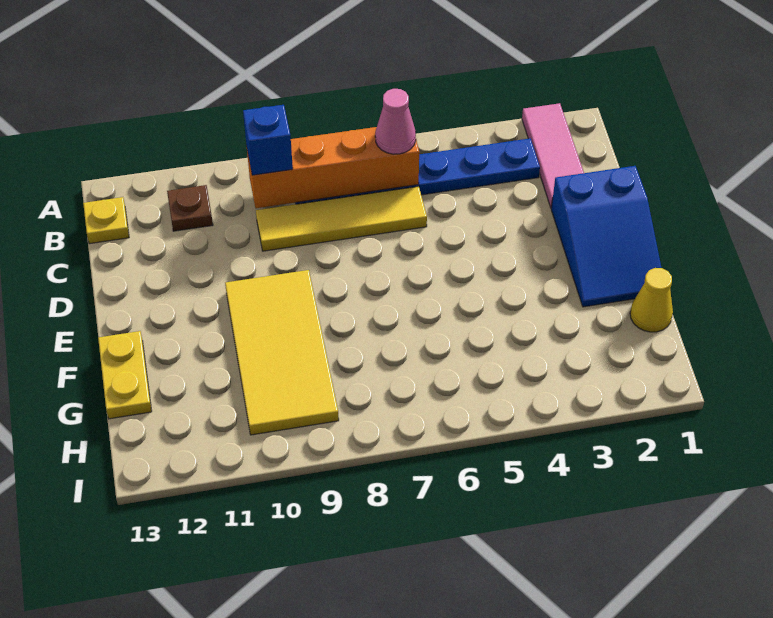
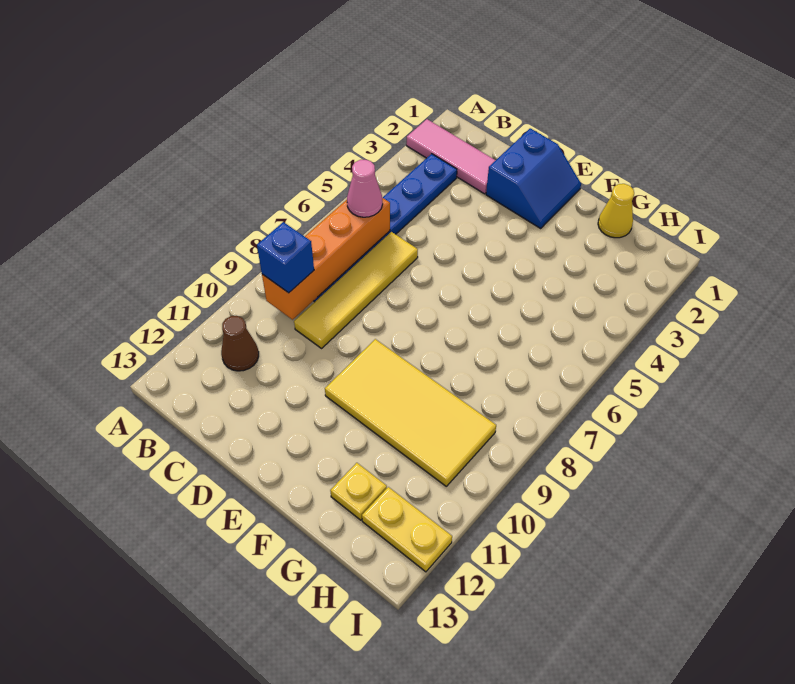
brown 1x1 plate [167,185,213,231] -> brown 1x1 cone [221,316,259,371]
yellow 1x1 plate [83,197,129,244] -> yellow 1x1 plate moved to [330,463,387,520]
blue 2x3 slope [551,166,661,307] -> blue 2x2 slope [486,128,581,228]
yellow 1x2 plate [98,331,152,419] -> yellow 1x2 plate moved to [362,487,452,572]

